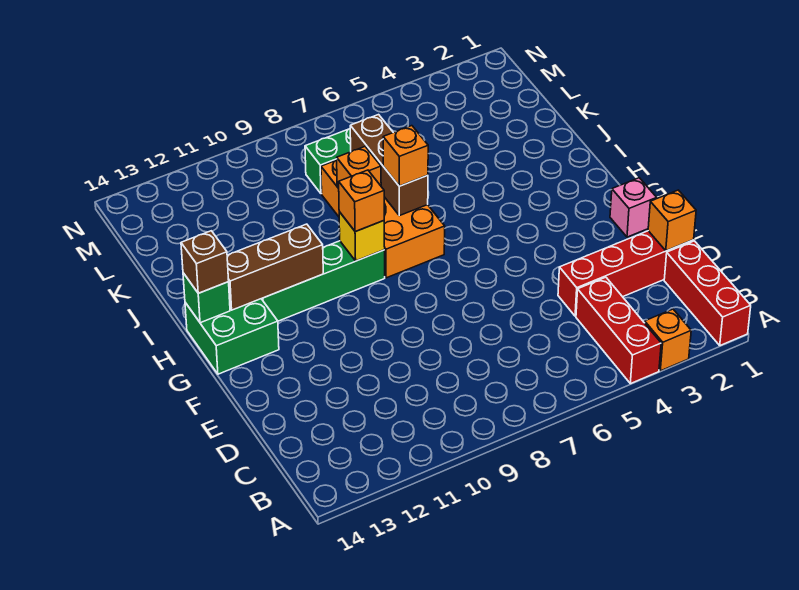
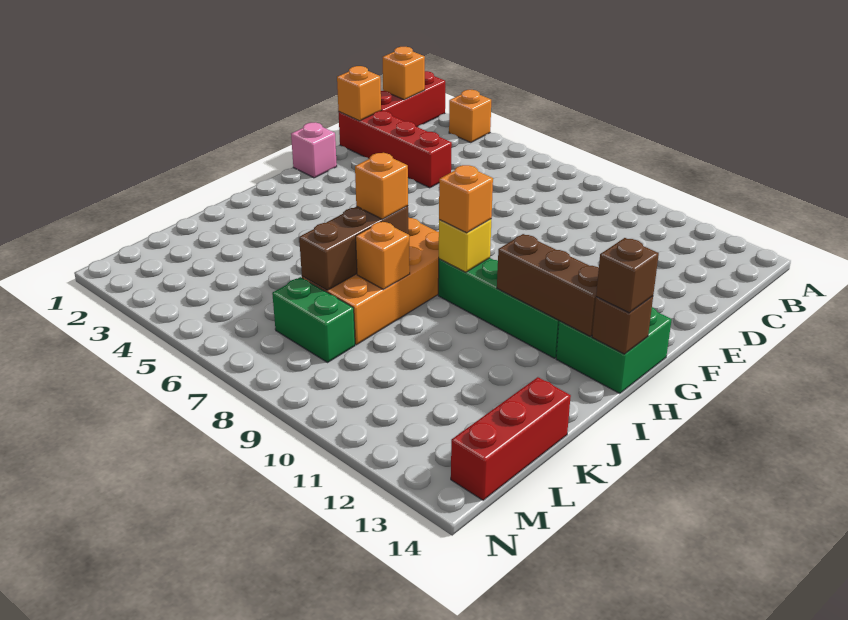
red 1x3 brick [576,277,661,384] -> red 1x3 brick moved to [451,377,571,500]
none -> orange 1x1 brick [383,47,425,100]
green 1x1 brick [183,273,230,323] -> brown 1x1 brick [592,296,653,354]

